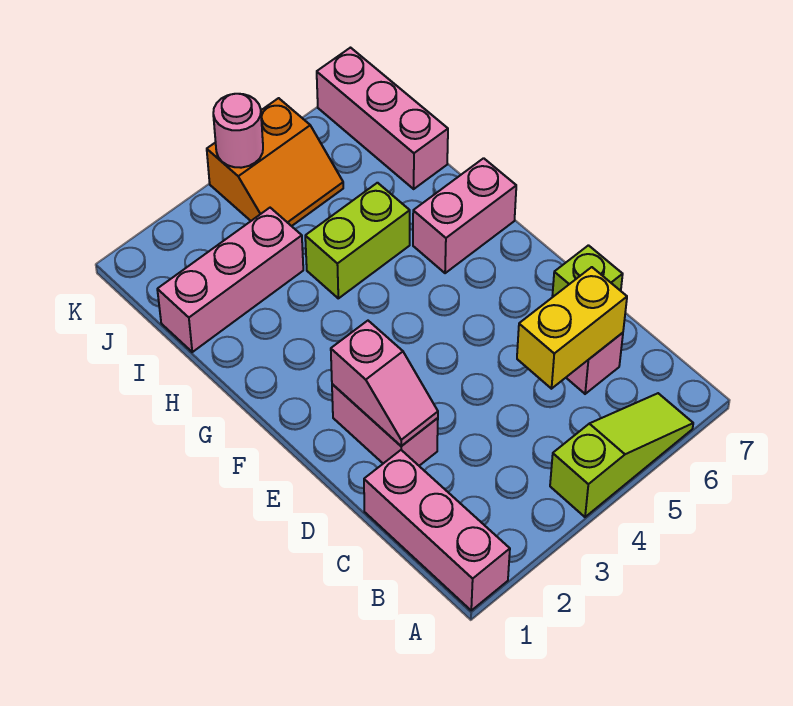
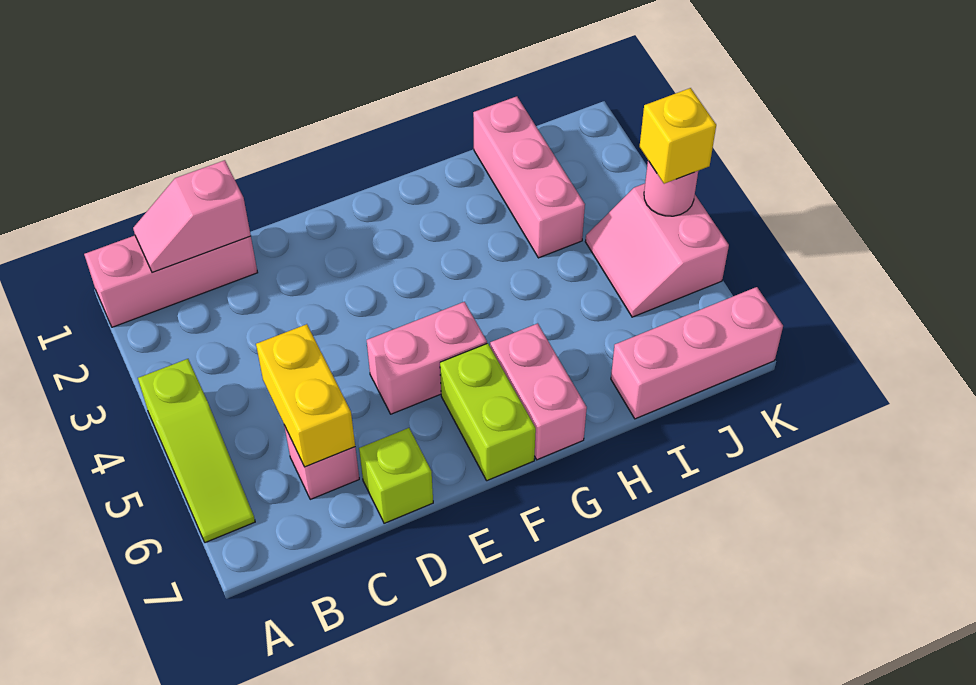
pink 1x2 brick [332,384,438,466] -> pink 1x2 brick moved to [367,302,487,414]
pink 1x2 slope [331,321,438,446] -> pink 1x2 slope moved to [133,160,251,272]
lime 1x2 brick [305,183,410,298] -> lime 1x2 brick moved to [440,343,536,481]
orange 2x2 slope [207,98,343,226] -> pink 2x2 slope [585,184,729,317]
none -> yellow 1x1 brick [640,88,716,184]

